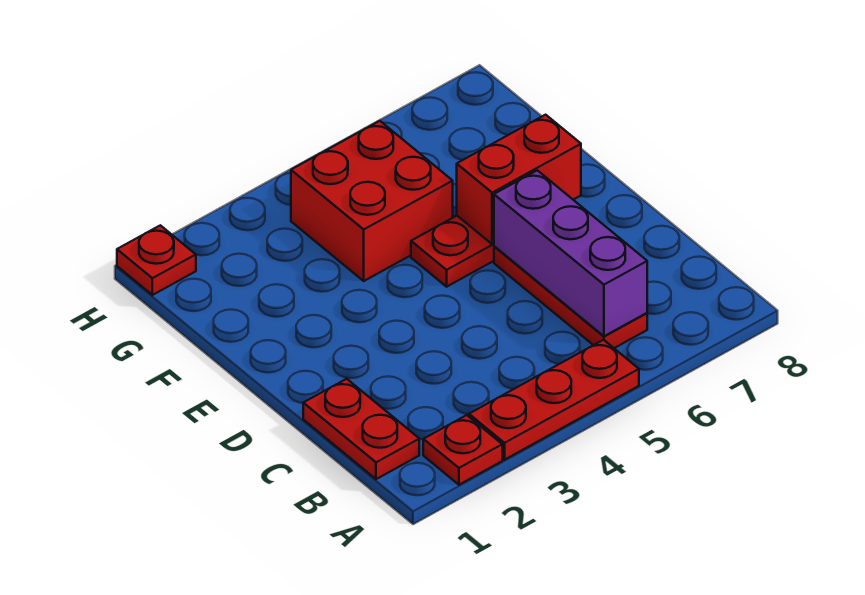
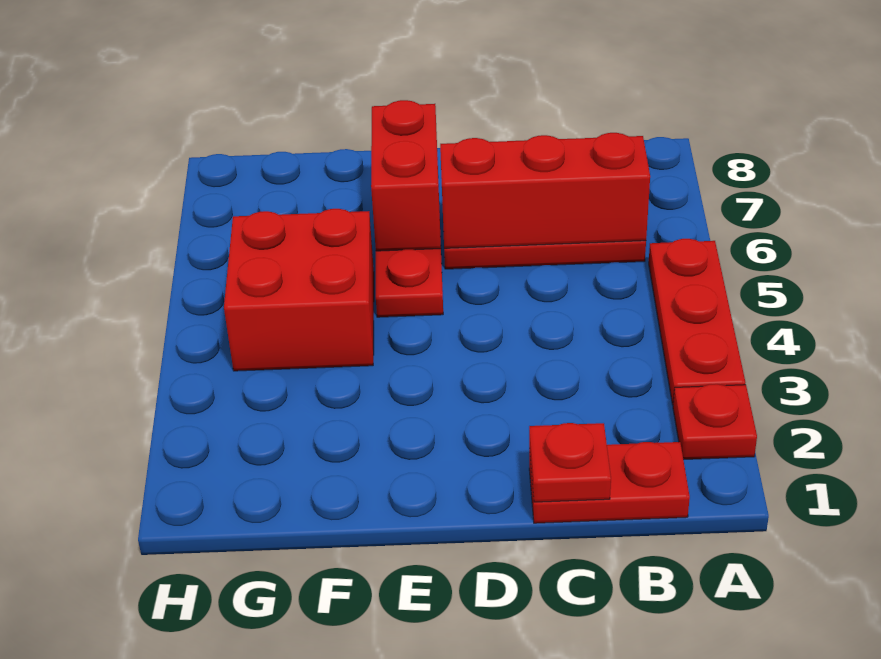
purple 1x3 brick [494,170,647,336] -> red 1x3 brick [440,133,650,248]
red 1x1 plate [117,225,196,295] -> red 1x1 plate moved to [529,423,611,502]

